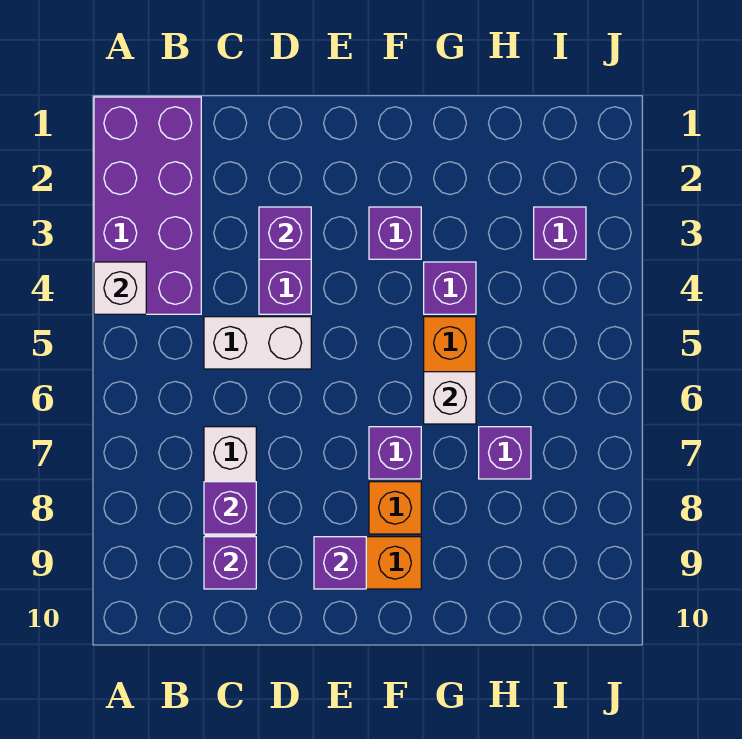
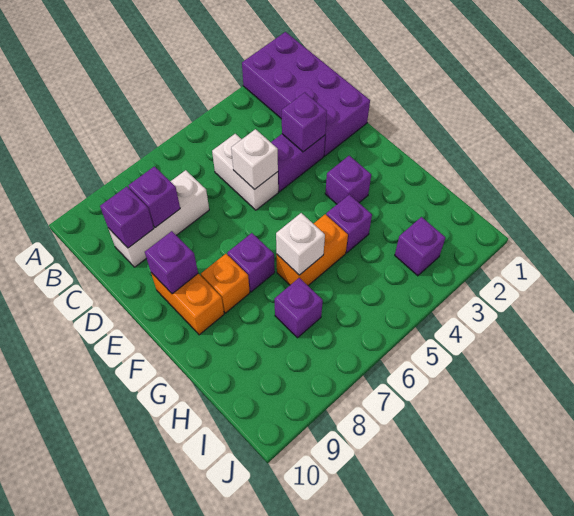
purple 2x4 brick [94,97,201,314] -> purple 2x4 brick turned to [242,32,370,156]
white 1x1 brick [94,262,146,314] -> white 1x1 brick moved to [231,129,278,190]

